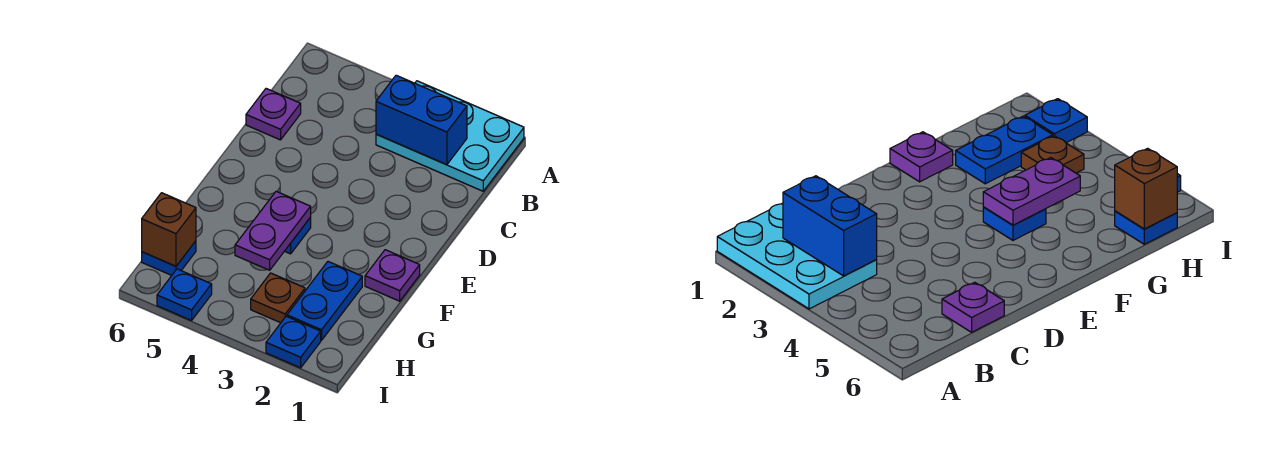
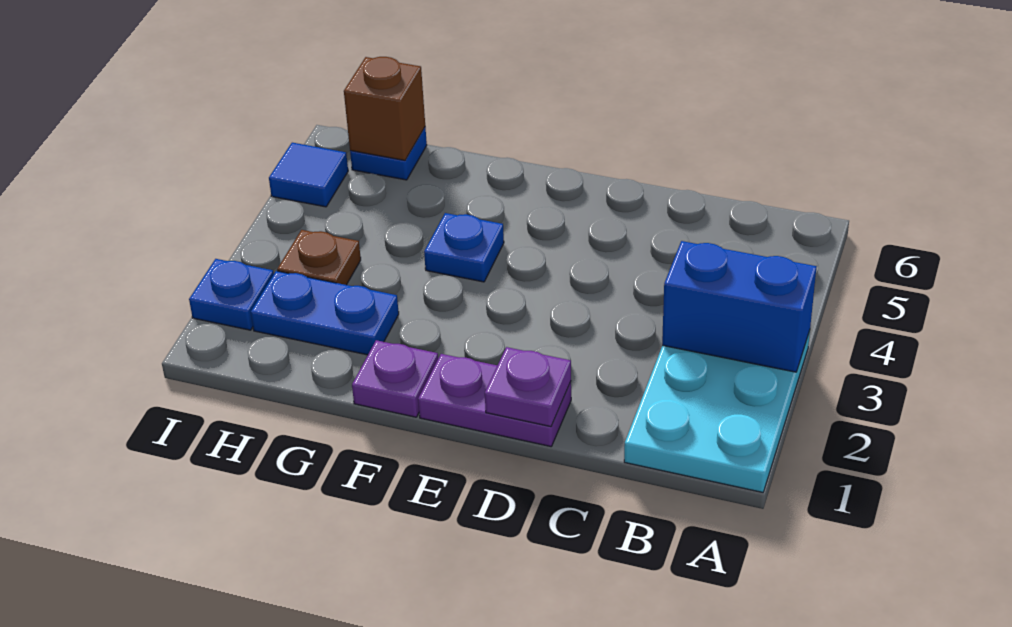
blue 1x2 brick [376,75,467,165] -> blue 1x2 brick turned to [662,241,817,372]
purple 1x1 plate [246,89,301,140] -> purple 1x1 plate moved to [485,347,571,427]
purple 1x2 plate [235,191,311,270] -> purple 1x2 plate moved to [418,354,571,446]
blue 1x1 plate [157,269,212,320] -> blue 1x1 tile [269,143,348,207]

